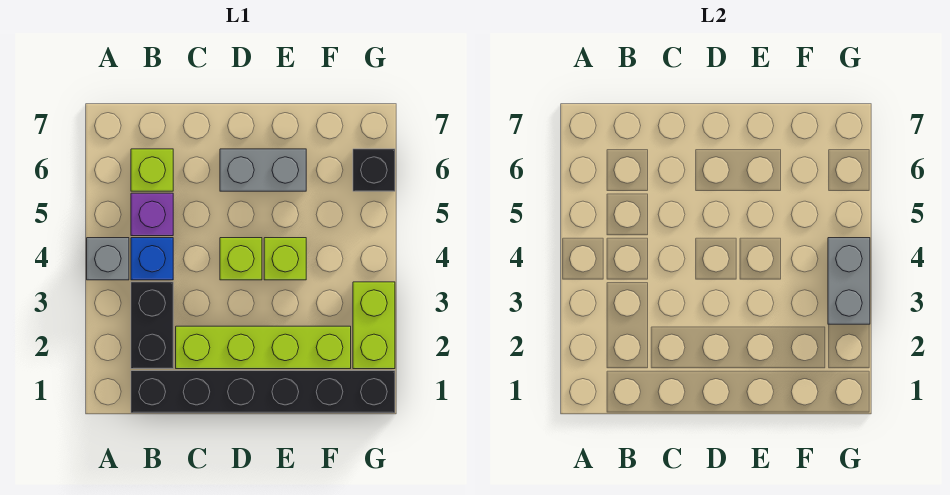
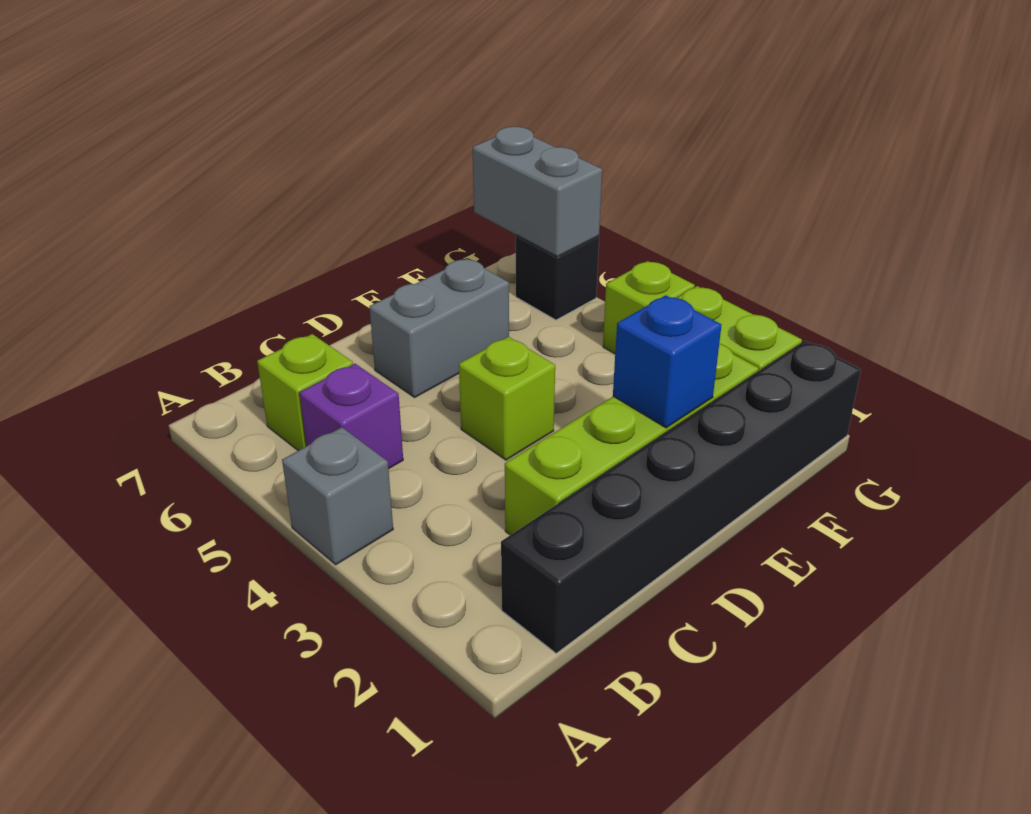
black 1x2 brick [131,282,173,369] -> none
blue 1x1 brick [131,238,173,280] -> blue 1x1 brick moved to [613,295,721,428]
lime 1x1 brick [264,238,306,280] -> lime 1x1 brick moved to [603,261,695,354]
grey 1x2 brick [828,238,870,324] -> grey 1x2 brick moved to [473,127,602,257]

